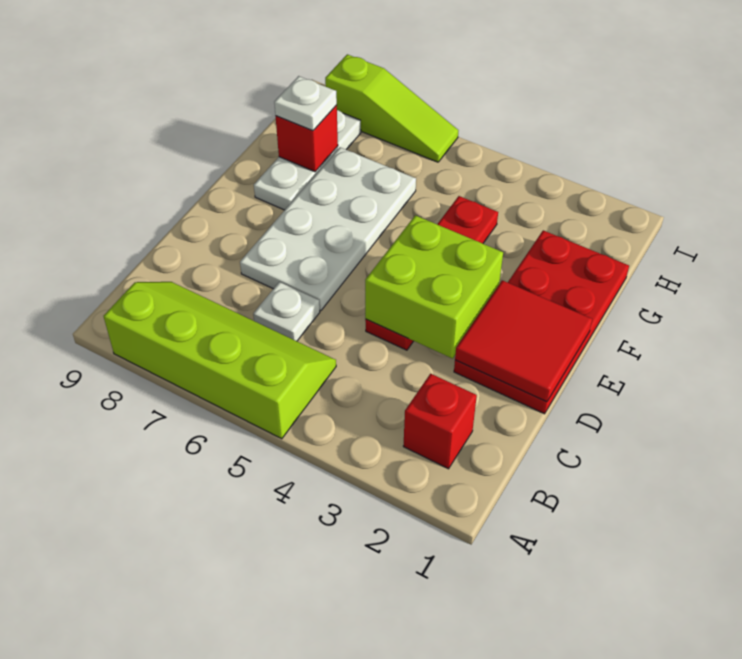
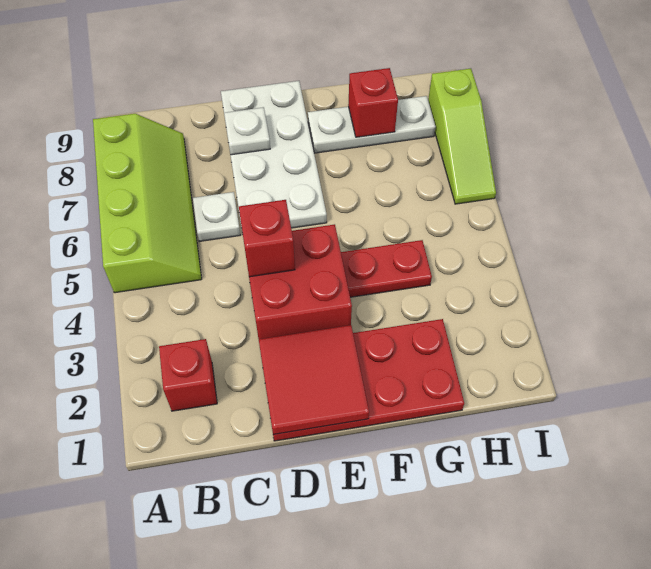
lime 2x2 brick [365,215,503,358] -> red 2x2 brick [247,224,352,339]
none -> red 1x1 brick [239,200,295,277]
white 2x4 plate [240,147,416,311] -> white 2x4 plate turned to [221,81,327,234]
white 1x1 plate [274,76,337,131] -> white 1x1 plate moved to [224,107,270,155]

